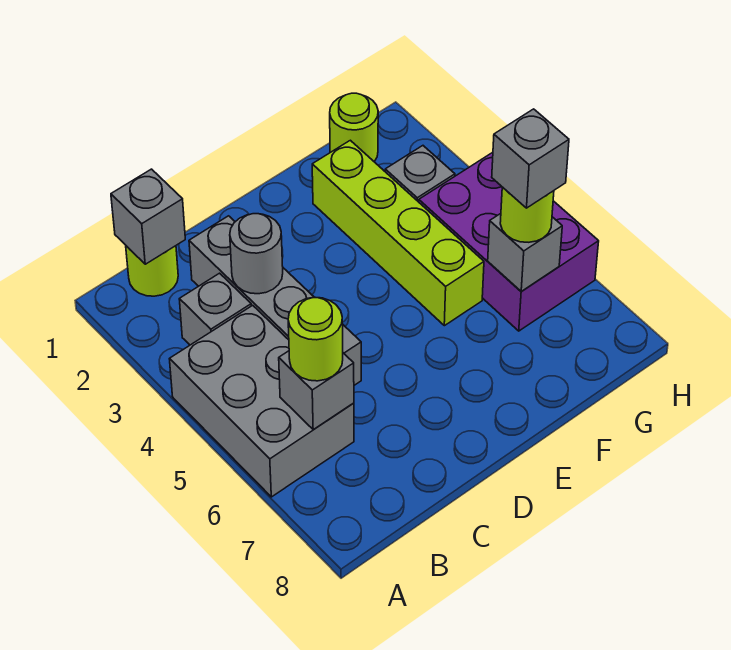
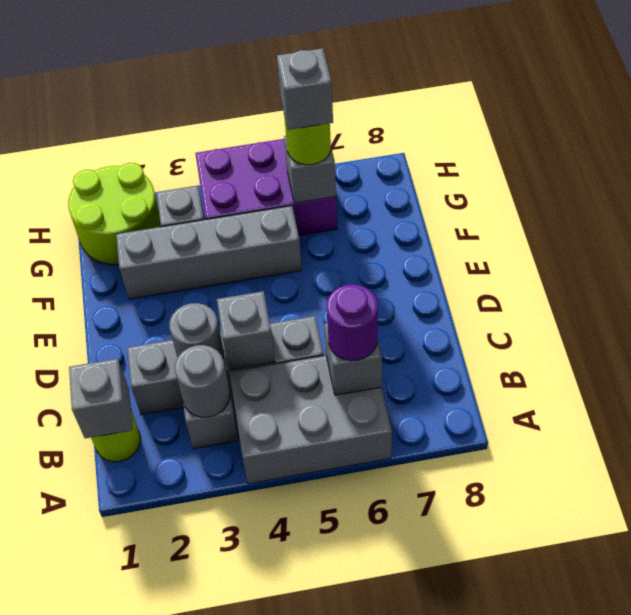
none -> grey 1x1 round brick [175,345,230,417]
lime 1x1 round brick [288,297,343,381] -> purple 1x1 round brick [327,284,378,361]
none -> grey 1x1 brick [217,291,275,370]
lime 1x4 brick [312,140,484,326] -> grey 1x4 brick [116,206,302,299]
lime 1x1 round brick [330,93,378,162] -> lime 2x2 round brick [68,163,161,265]

